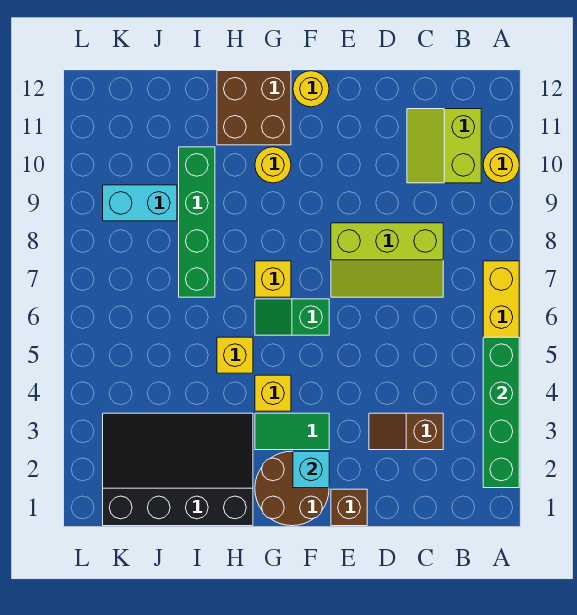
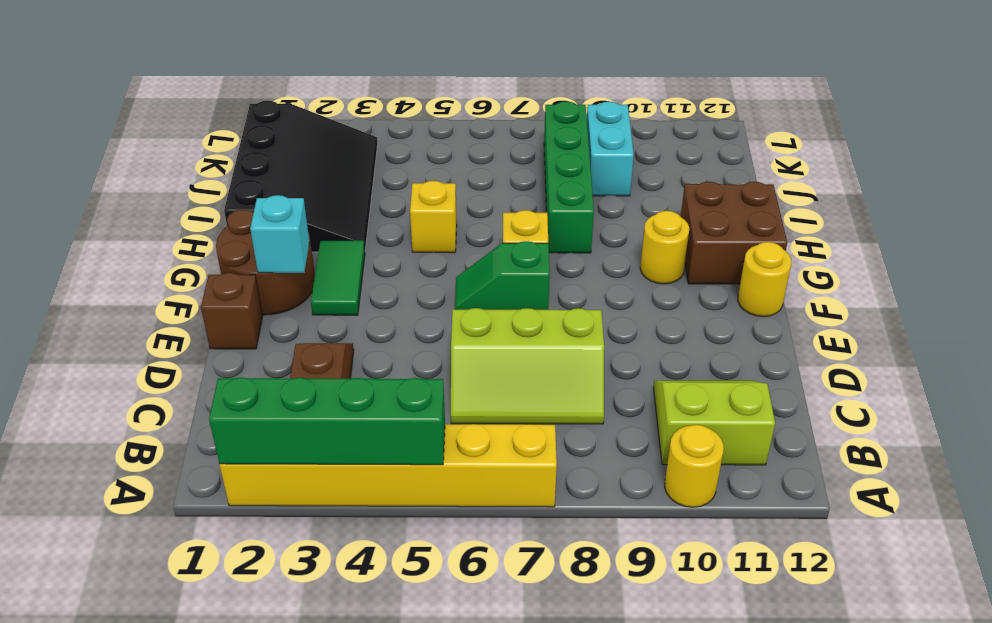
lime 2x3 slope [331,223,443,297] -> lime 2x3 slope turned to [451,308,604,424]
green 1x2 slope [255,299,329,335] -> green 1x2 slope turned to [455,241,550,310]
yellow 1x1 brick [255,375,291,411] -> none
green 1x4 brick [179,147,215,297] -> green 1x4 brick turned to [544,101,594,253]

